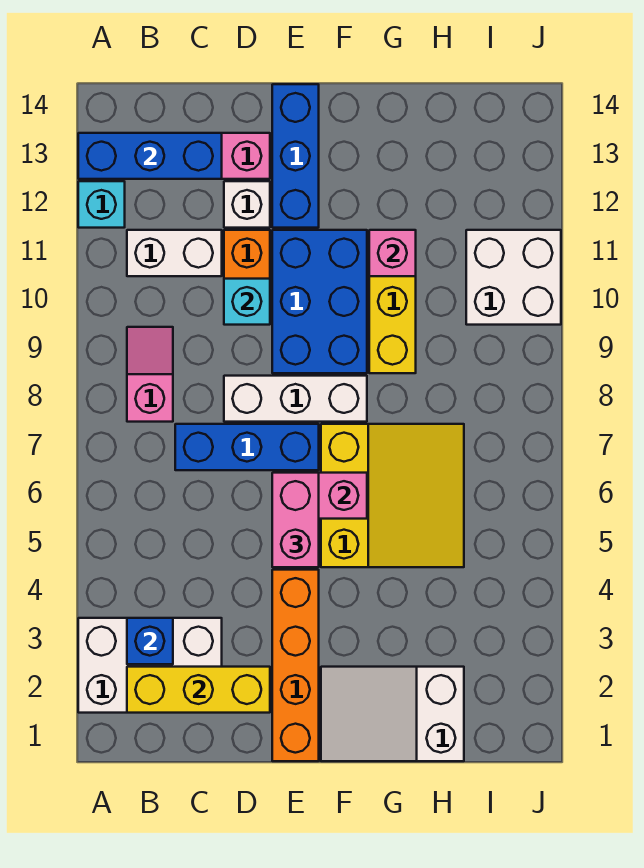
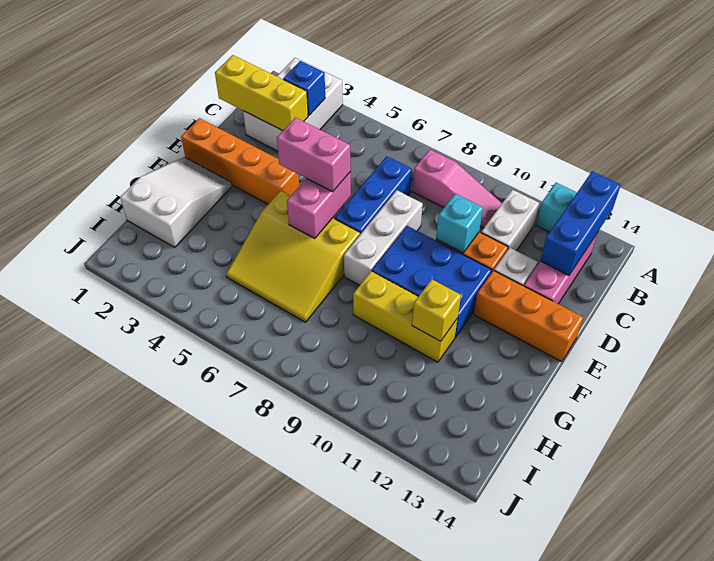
yellow 1x3 brick [127,667,270,713] -> yellow 1x3 brick turned to [215,55,308,131]
pink 1x2 slope [127,327,173,422] -> pink 1x3 slope [413,149,502,228]
blue 1x3 brick [272,84,319,228] -> orange 1x3 brick [474,271,583,362]
pink 1x1 brick [369,230,416,276] -> yellow 1x1 brick [412,279,461,341]
white 2x2 brick [466,230,561,325] -> none

